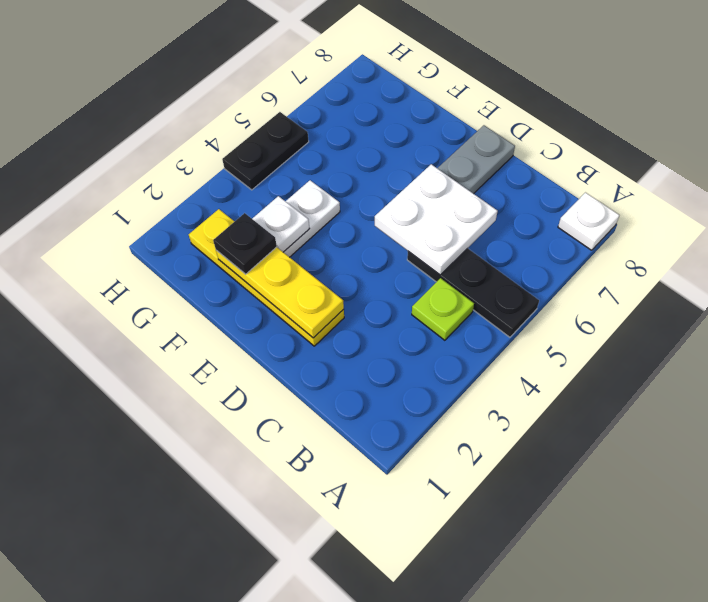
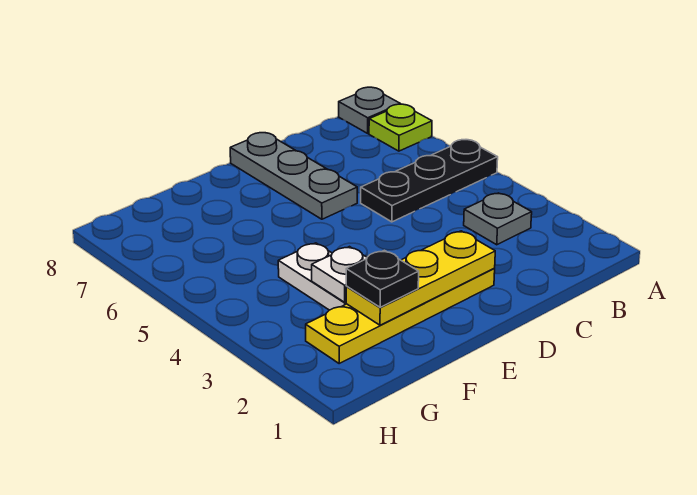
white 1x1 plate [558,193,619,250] -> grey 1x1 plate [339,87,400,133]
none -> grey 1x1 plate [464,193,532,245]
lime 1x1 plate [412,278,474,340] -> lime 1x1 plate moved to [369,104,432,151]
white 2x2 plate [375,164,498,275] -> none
black 1x2 plate [222,112,309,190] -> none

